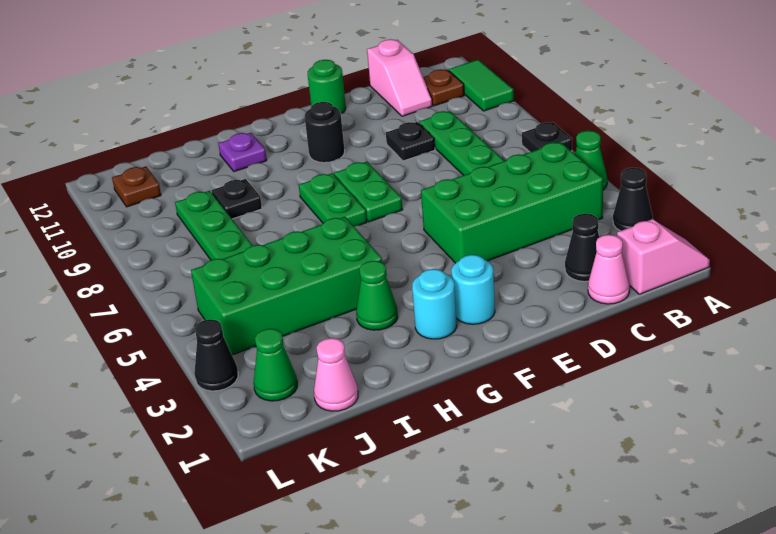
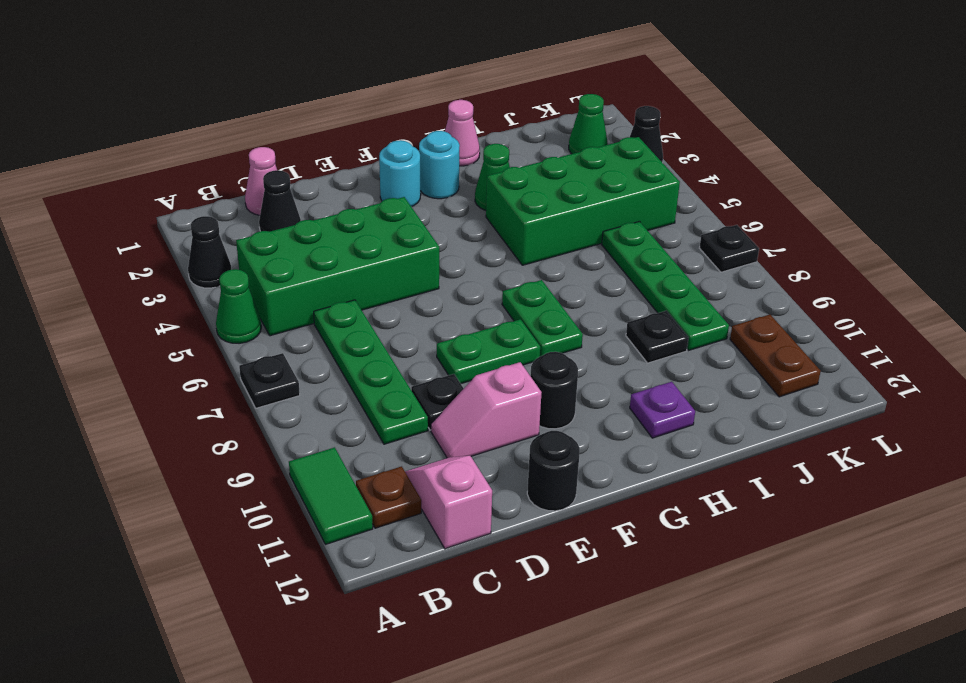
pink 1x2 slope [617,219,710,294] -> pink 1x2 slope moved to [431,362,542,458]
green 1x1 round brick [308,60,346,114] -> black 1x1 round brick [527,431,580,511]
green 1x2 plate [334,162,403,222] -> green 1x2 plate turned to [437,319,540,384]
pink 1x1 cone [314,338,358,411] -> pink 1x1 cone moved to [445,100,480,166]
brown 1x1 plate [112,166,161,207] -> brown 1x2 plate [730,315,821,397]
none -> black 1x1 plate [700,225,759,272]

